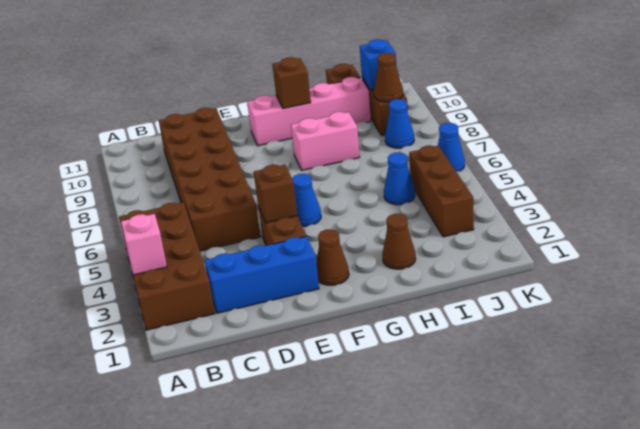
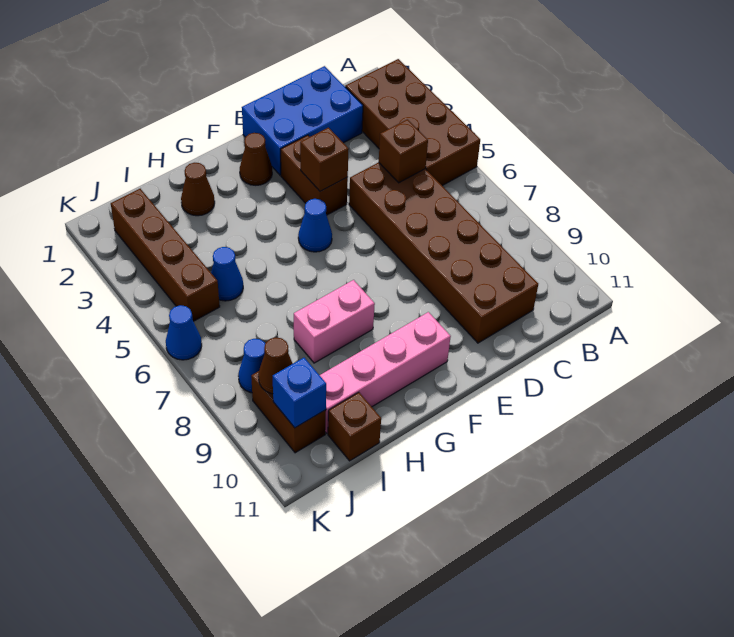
pink 1x1 brick [121,214,167,275] -> none
blue 1x3 brick [205,236,319,313] -> blue 2x3 brick [242,66,363,175]
brown 1x1 brick [272,57,311,109] -> brown 1x1 brick moved to [379,119,428,183]
brown 1x3 brick [409,146,474,237] -> brown 1x4 brick [111,189,220,321]

